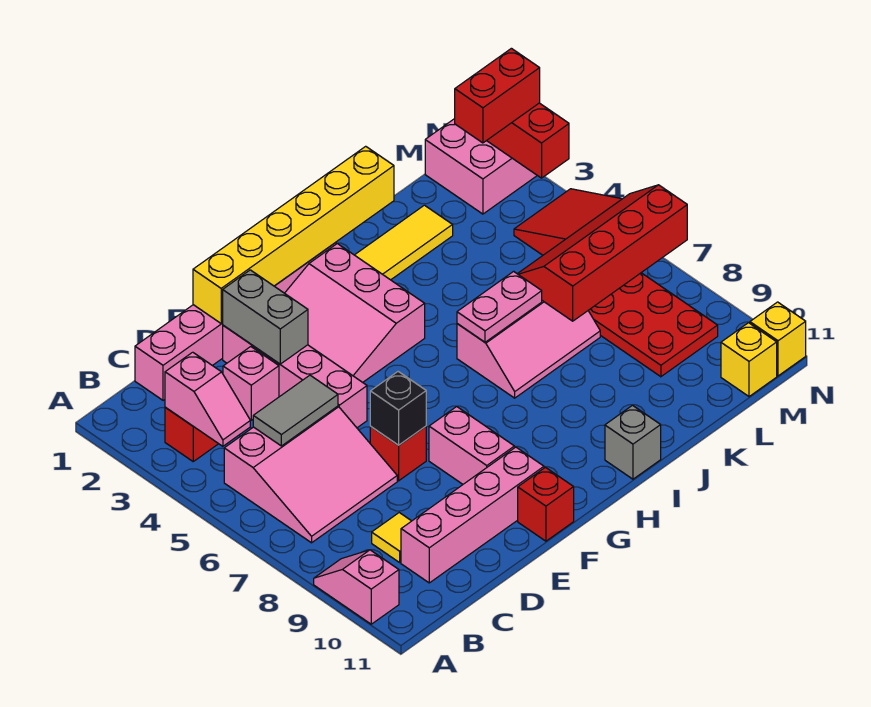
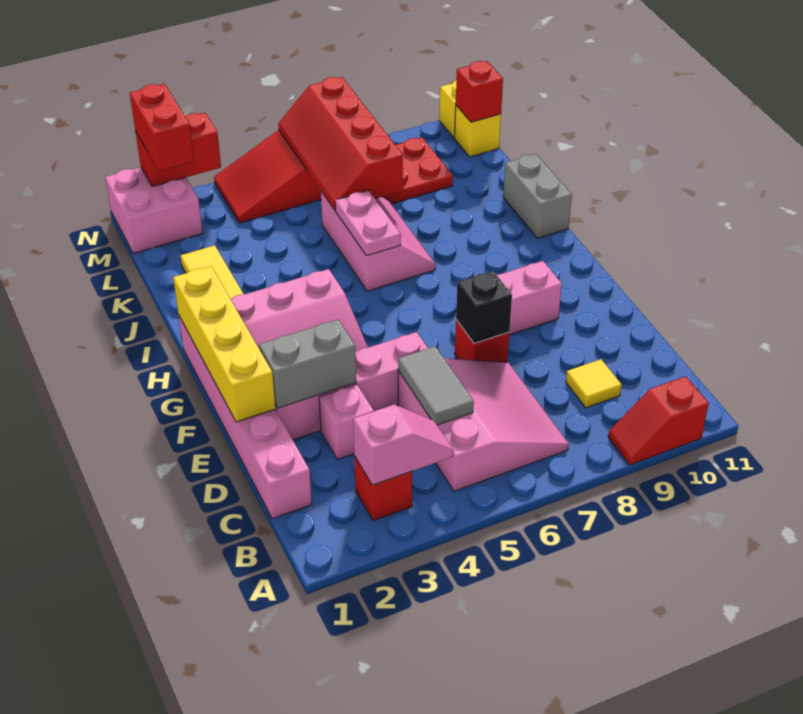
pink 1x2 slope [314,550,399,624] -> red 1x2 slope [608,376,709,465]
pink 1x4 brick [401,447,544,583] -> none
yellow 1x6 brick [193,146,394,324] -> yellow 1x4 brick [173,266,276,422]
red 1x1 brick [518,467,574,541] -> red 1x1 brick moved to [456,61,503,122]
grey 1x1 brick [605,405,661,479] -> grey 1x2 brick [503,154,572,238]

